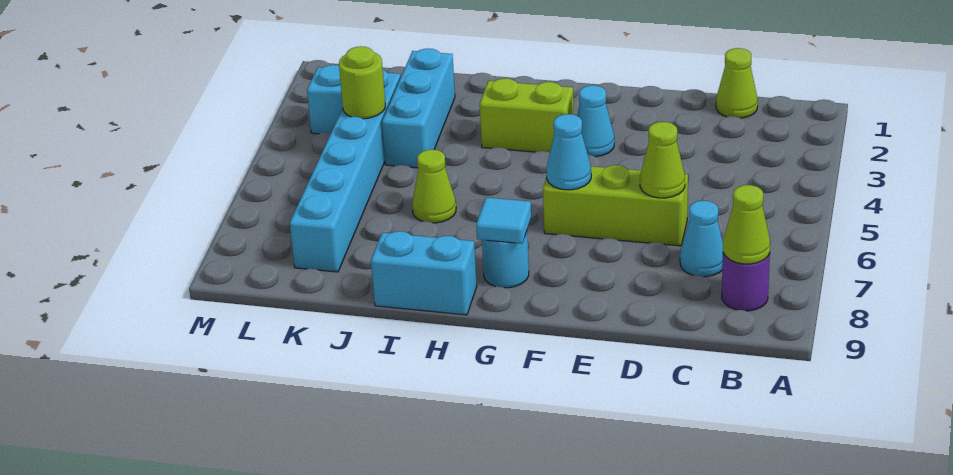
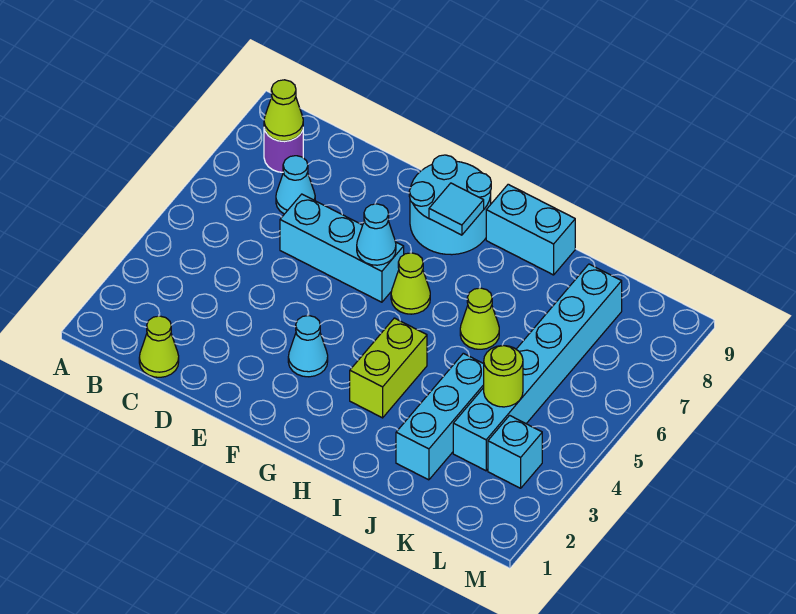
lime 1x3 brick [543,165,688,246] -> cyan 1x3 brick [280,194,404,302]
lime 1x1 cone [640,122,685,198] -> lime 1x1 cone moved to [391,253,430,314]
lime 1x2 brick [480,78,574,153] -> lime 1x2 brick turned to [350,318,427,418]
cyan 1x1 round brick [482,231,529,288] -> cyan 2x2 round brick [409,155,491,255]

